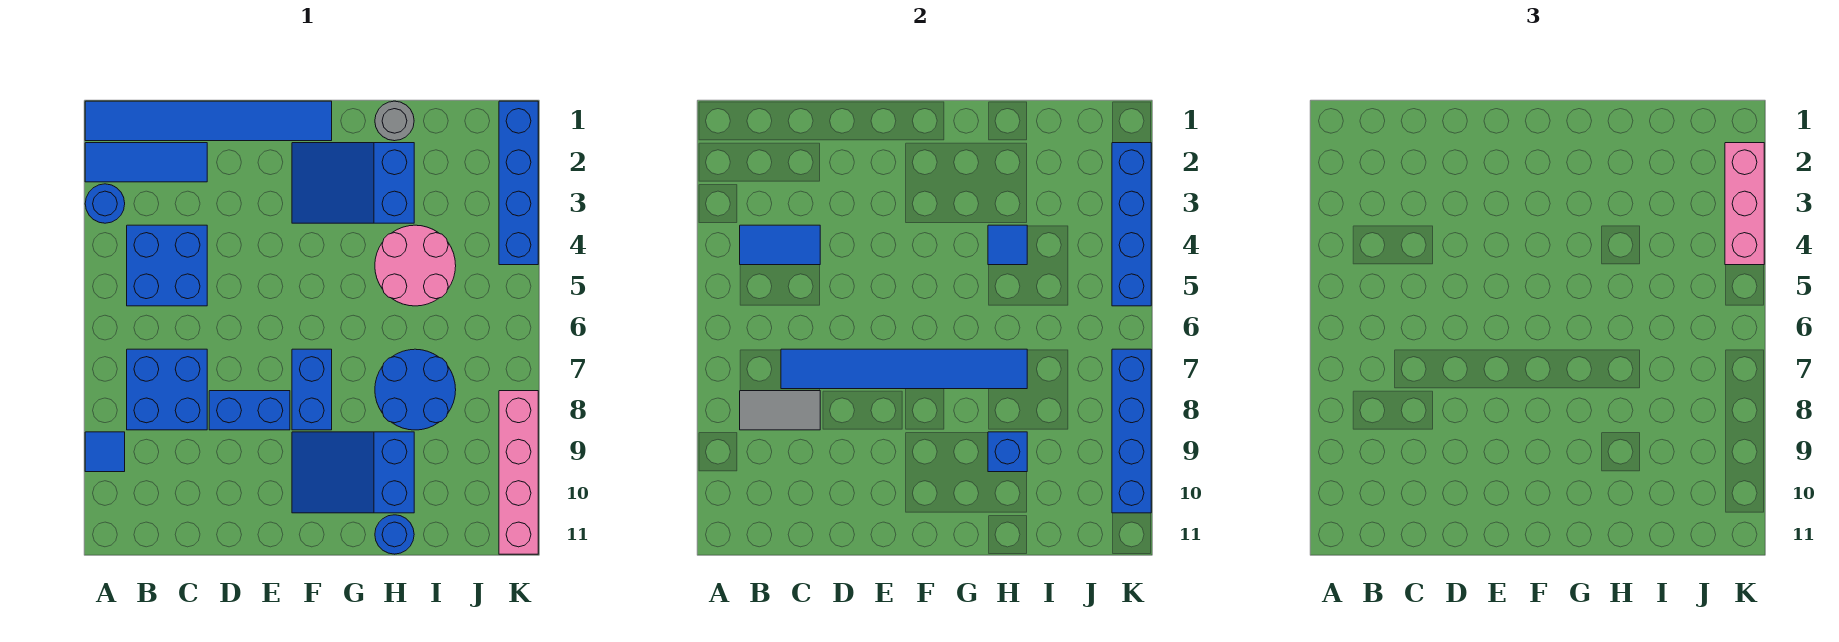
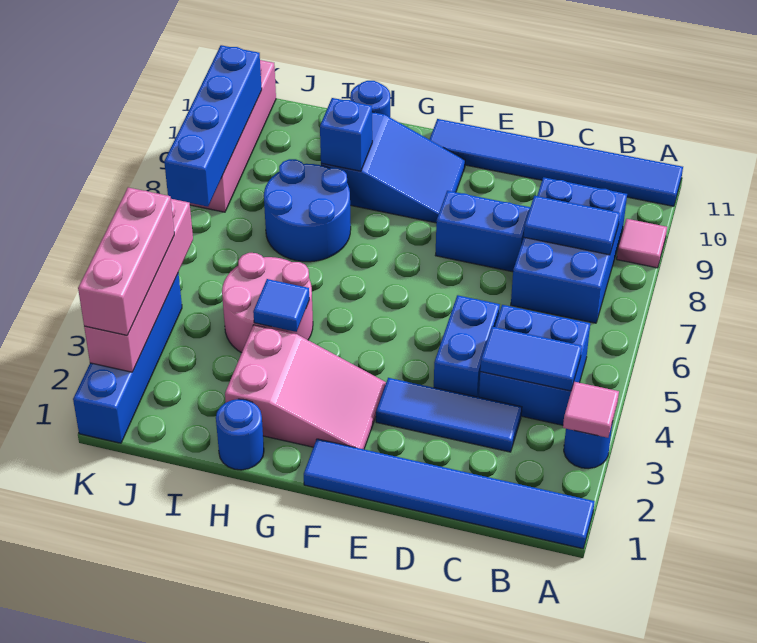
blue 1x3 tile [85,143,207,182] -> blue 1x3 tile moved to [376,378,522,452]
none -> pink 1x1 tile [563,382,619,438]
blue 1x1 tile [85,432,125,472] -> pink 1x1 tile [617,219,667,268]
blue 2x2 brick [127,349,207,430] -> blue 2x3 brick [511,177,627,323]
grey 1x2 tile [740,391,820,430] -> blue 1x2 tile [524,196,620,255]
blue 1x6 tile [781,349,1027,389] -> blue 1x6 tile moved to [429,119,683,206]
blue 2x3 slope [292,143,414,223] -> pink 2x3 slope [225,325,386,449]
blue 1x2 brick [292,349,332,430] -> blue 1x2 brick moved to [434,295,500,397]
grey 1x1 round brick [375,101,414,141] -> blue 1x1 round brick [216,399,264,470]
blue 1x4 brick [1112,143,1151,306] -> pink 1x4 brick [84,199,193,372]

